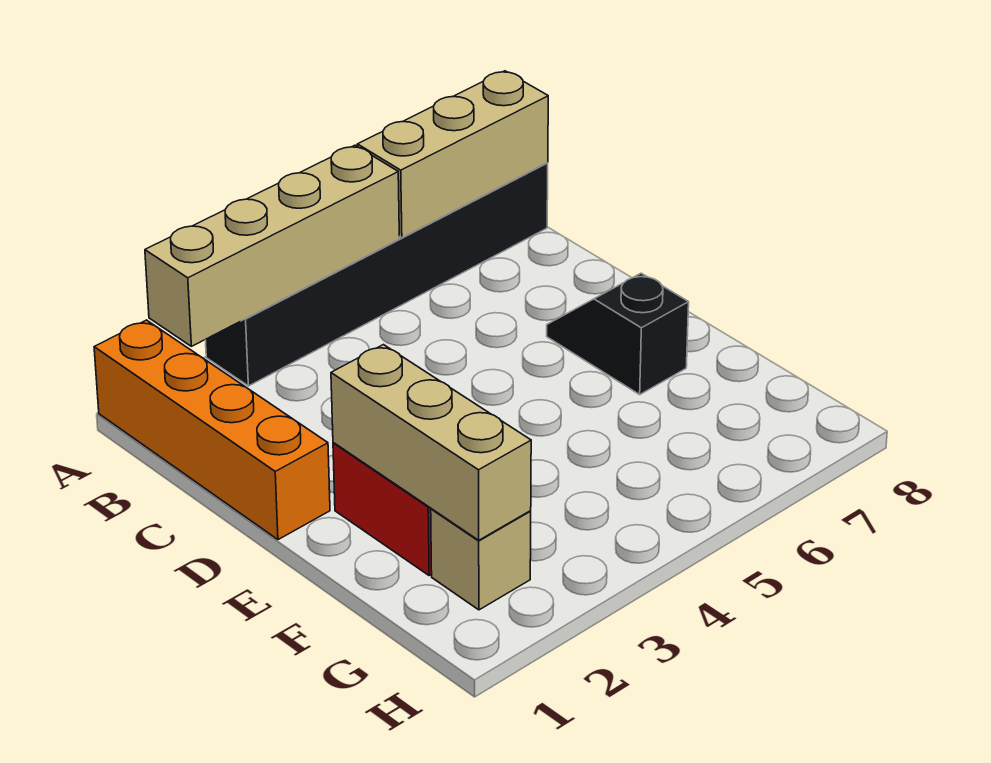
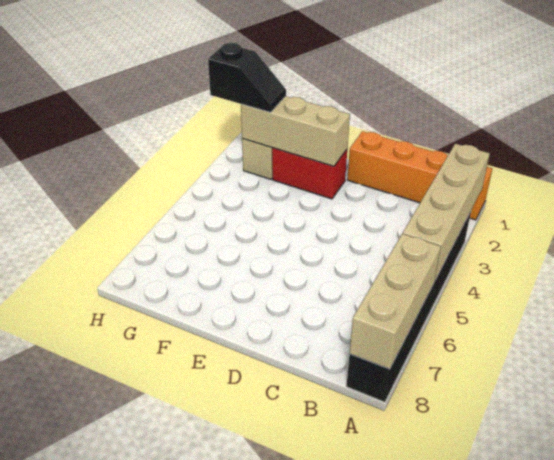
black 1x2 slope [547,273,689,394] -> black 1x2 slope moved to [208,43,286,112]

